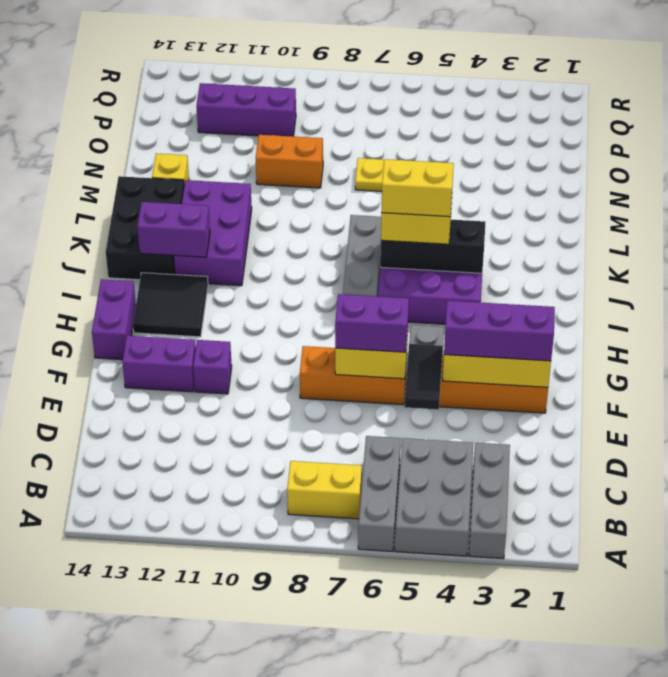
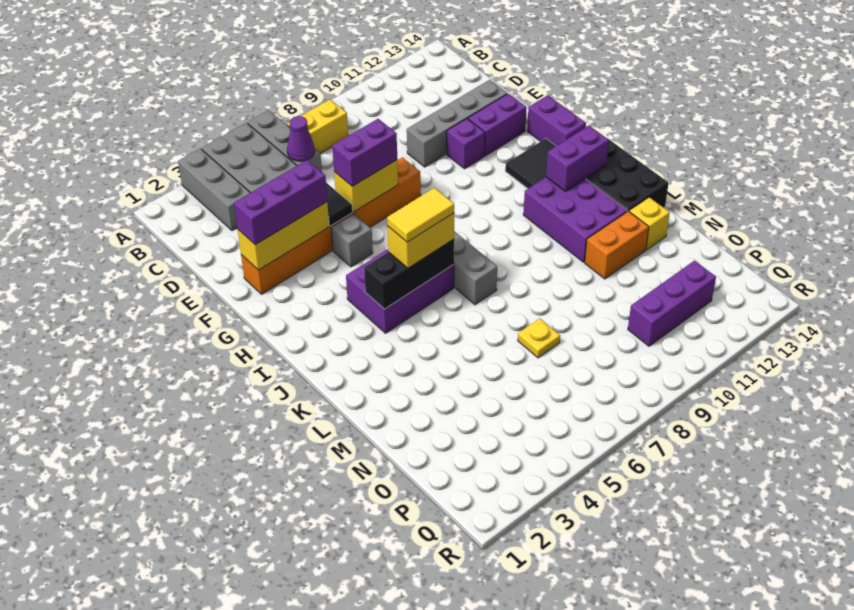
none -> purple 1x1 cone [287,116,315,161]
none -> grey 1x4 brick [407,80,507,167]
yellow 1x2 brick [381,159,454,217] -> yellow 1x2 tile [387,188,454,242]
orange 1x2 brick [256,135,323,188] -> orange 1x2 brick moved to [585,211,649,279]

